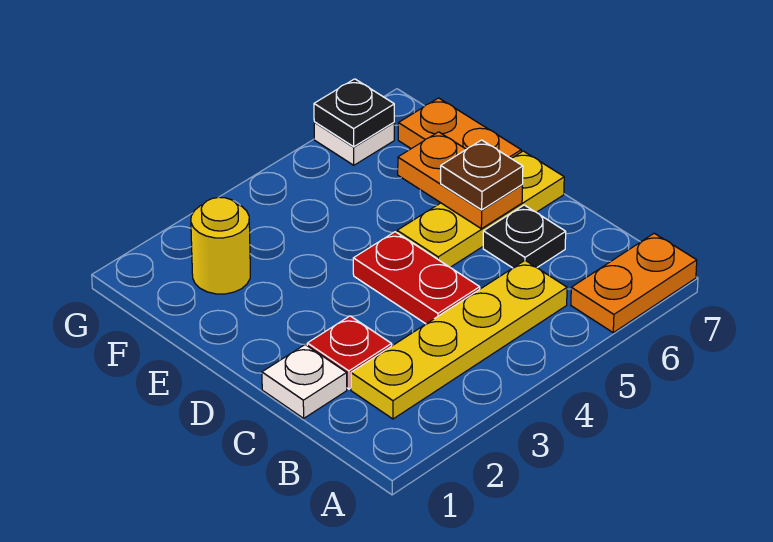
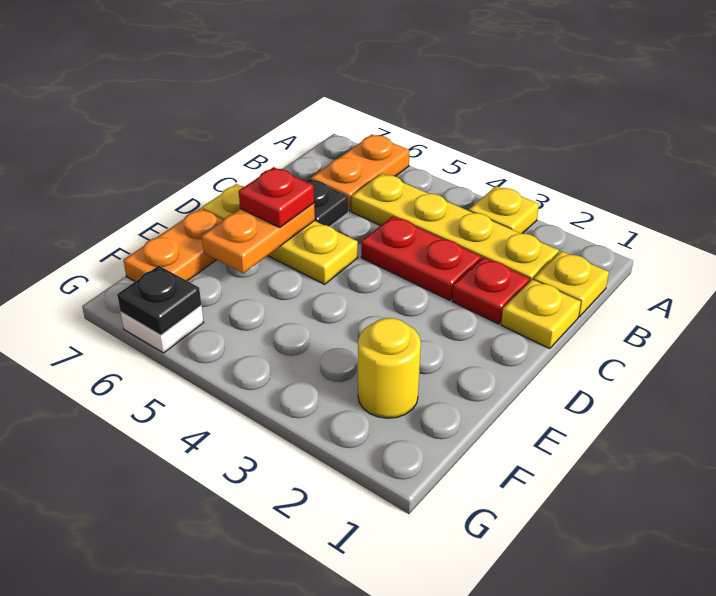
none -> yellow 1x1 plate [469,186,539,233]
orange 1x2 plate [571,233,697,333] -> orange 1x2 plate turned to [311,135,410,211]
none -> yellow 1x1 plate [534,251,609,317]
white 1x1 plate [262,345,347,418] -> yellow 1x1 plate [501,280,581,349]
red 1x2 plate [353,232,480,324] -> red 1x2 plate turned to [361,216,481,300]
brown 1x1 plate [441,140,523,210] -> red 1x1 plate [239,167,314,228]

